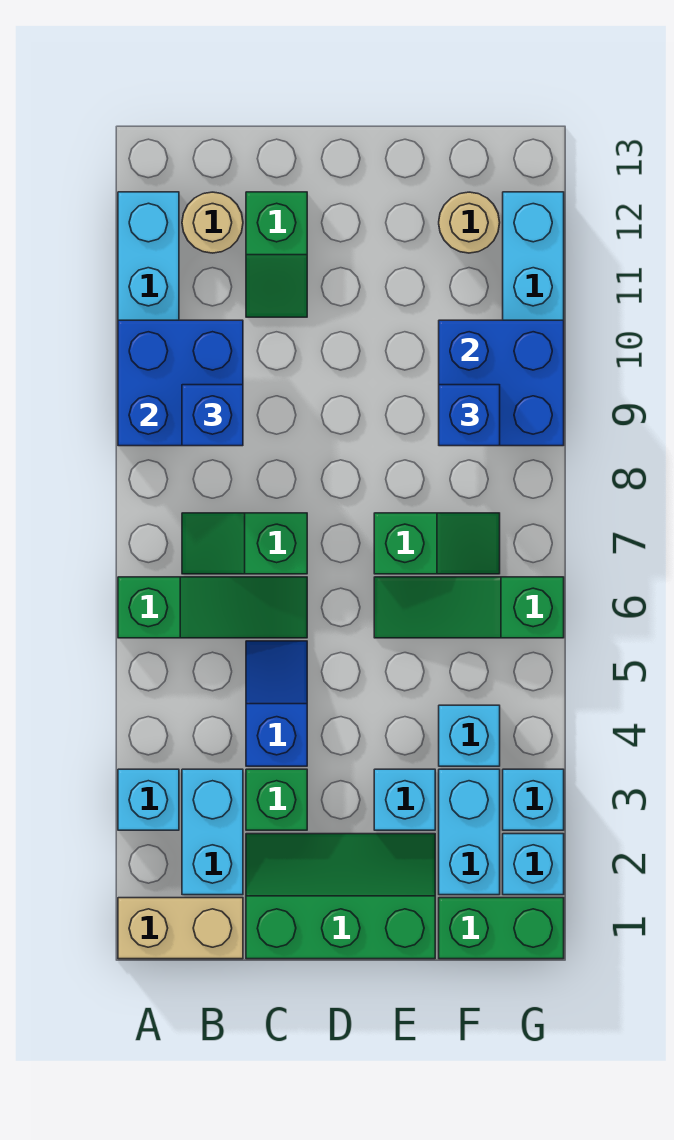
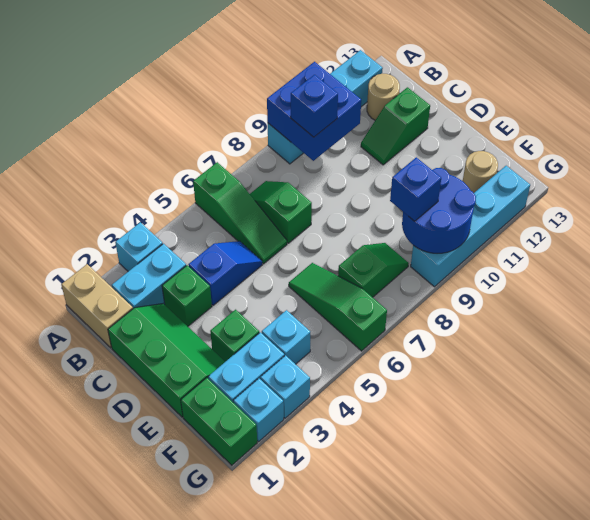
cyan 1x1 brick [374,769,435,830] -> green 1x1 brick [210,310,259,362]
green 1x2 slope [374,513,500,574] -> green 1x2 slope turned to [338,243,409,297]
blue 2x2 brick [439,320,564,446] -> blue 2x2 round brick [402,168,476,253]

